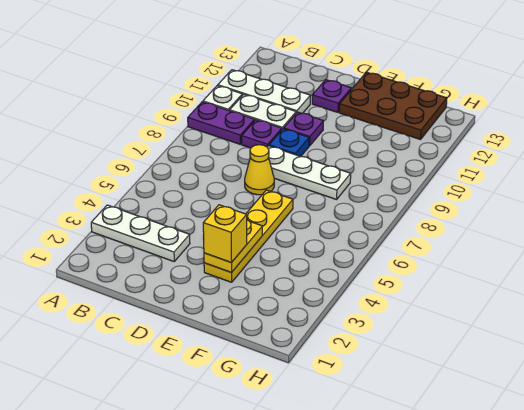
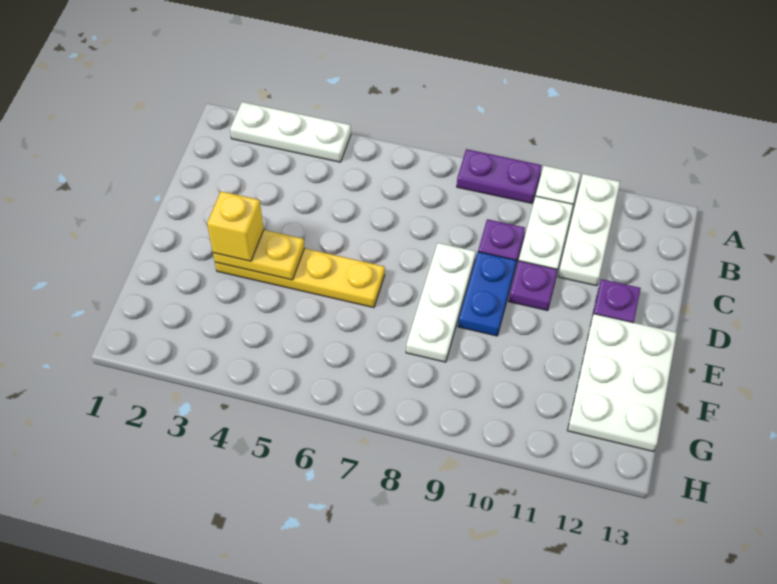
white 1x3 plate [91,205,190,261] -> white 1x3 plate turned to [230,102,351,162]
purple 1x2 plate [188,102,255,144] -> purple 1x2 plate turned to [457,149,541,203]
yellow 1x1 cone [245,145,274,195] -> none
blue 1x1 plate [269,129,309,157] -> blue 1x2 plate [458,252,516,336]
brown 2x3 plate [339,72,447,140] -> white 2x3 plate [567,314,677,452]

